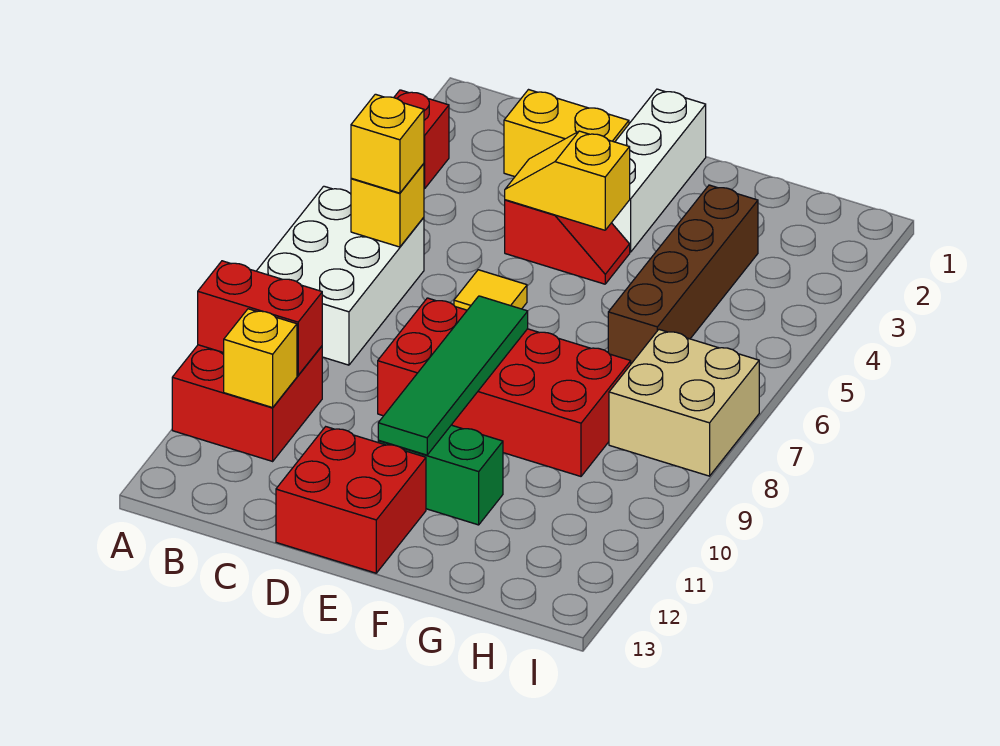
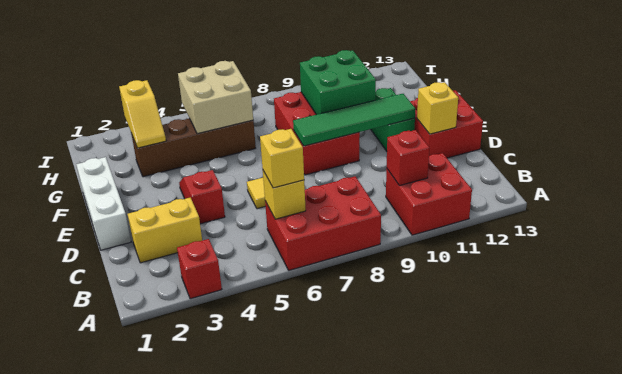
white 2x3 brick [257,186,424,365] -> red 2x3 brick [265,176,381,270]
red 1x2 brick [198,261,322,375] -> red 1x1 brick [387,130,429,186]
yellow 1x1 brick [224,309,297,408] -> yellow 1x1 brick moved to [417,82,458,134]
yellow 1x2 brick [504,90,629,177] -> yellow 1x2 brick turned to [128,198,202,263]
yellow 1x2 slope [505,131,630,230] -> yellow 1x2 slope moved to [119,80,166,148]
red 2x4 brick [378,298,631,476] -> red 2x3 brick [274,92,360,175]
white 1x3 brick [612,89,706,252] -> white 1x3 brick turned to [76,157,131,250]
none -> green 2x2 brick [300,50,376,115]
tan 2x2 brick [609,330,759,476] -> tan 2x2 brick moved to [178,61,253,134]

